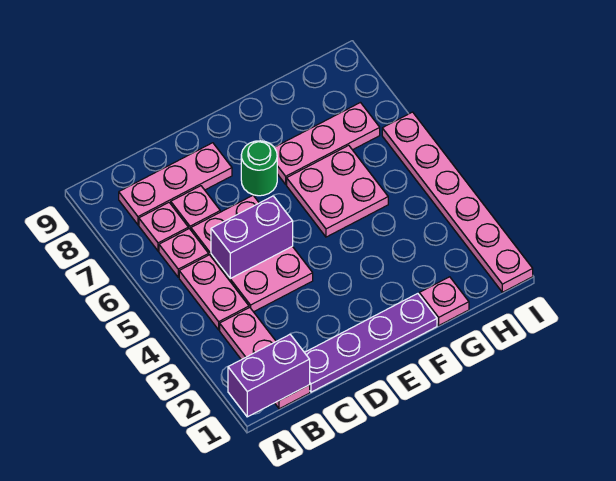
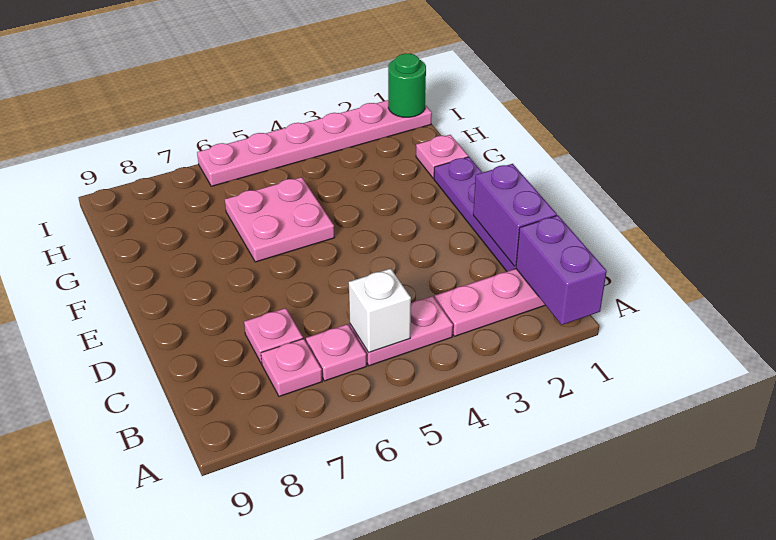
none -> white 1x1 brick [349,268,411,352]
pink 1x3 plate [119,143,232,225] -> none
pink 2x3 plate [191,196,313,312] -> none
purple 1x2 brick [211,196,293,278] -> purple 1x2 brick moved to [473,164,557,267]
green 1x1 round brick [241,141,277,196] -> green 1x1 round brick moved to [388,54,426,117]
pink 1x3 plate [274,103,380,184] -> none

